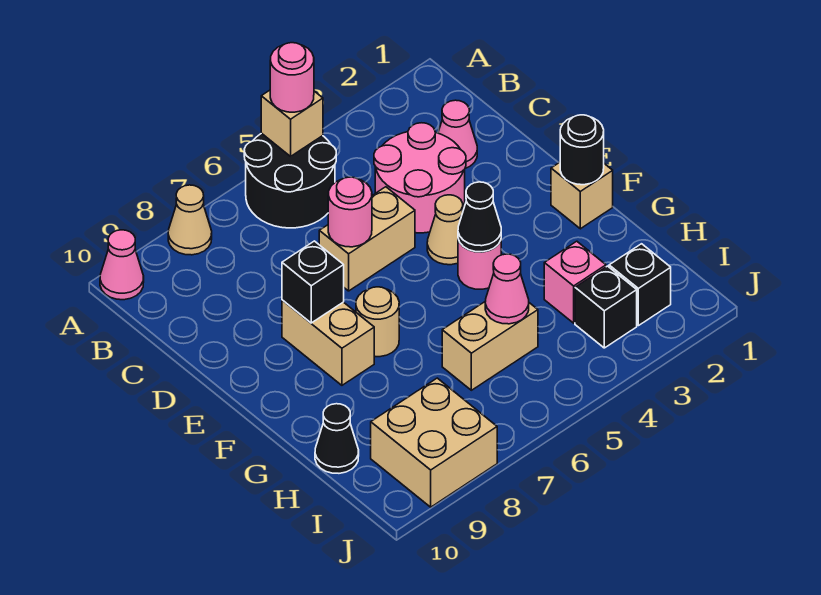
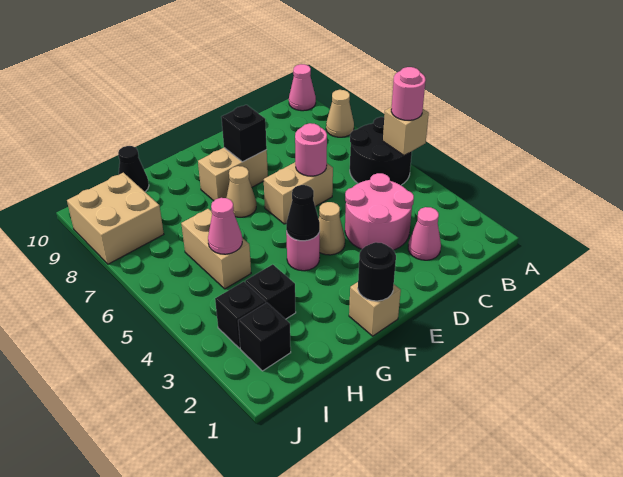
tan 1x2 brick [319,187,415,291] -> tan 1x2 brick turned to [264,162,333,224]
tan 1x1 round brick [356,287,399,357] -> tan 1x1 cone [226,166,256,217]
pink 1x1 brick [544,241,606,323] -> black 1x1 brick [245,264,296,319]

